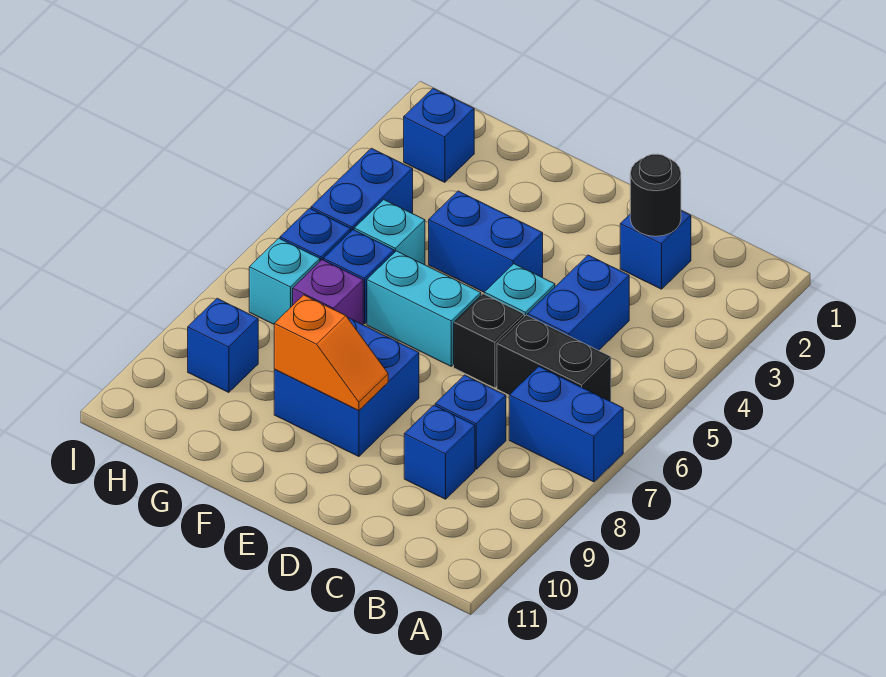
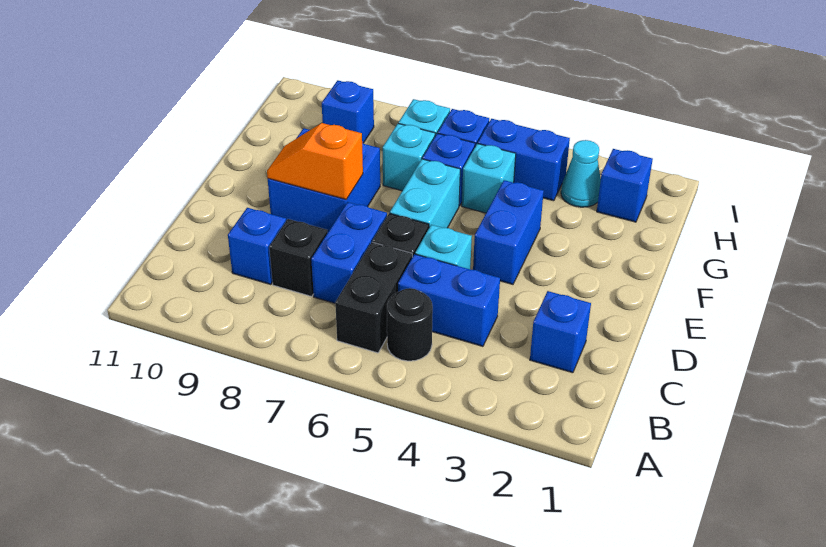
blue 1x2 brick [509,367,623,482] -> blue 1x2 brick moved to [311,202,387,303]
black 1x1 round brick [630,154,681,236] -> black 1x1 round brick moved to [387,288,433,361]
blue 1x1 brick [435,375,506,469] -> black 1x1 brick [269,219,328,296]
orange 1x2 slope [274,295,388,410] -> orange 1x2 slope turned to [267,123,363,200]
purple 1x1 brick [293,260,363,325] -> cyan 1x1 brick [383,123,435,191]
none -> cyan 1x1 cone [561,140,601,207]

